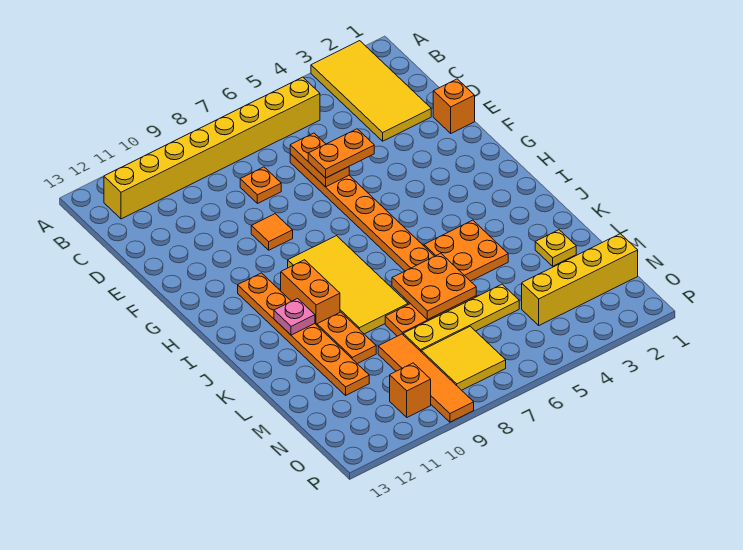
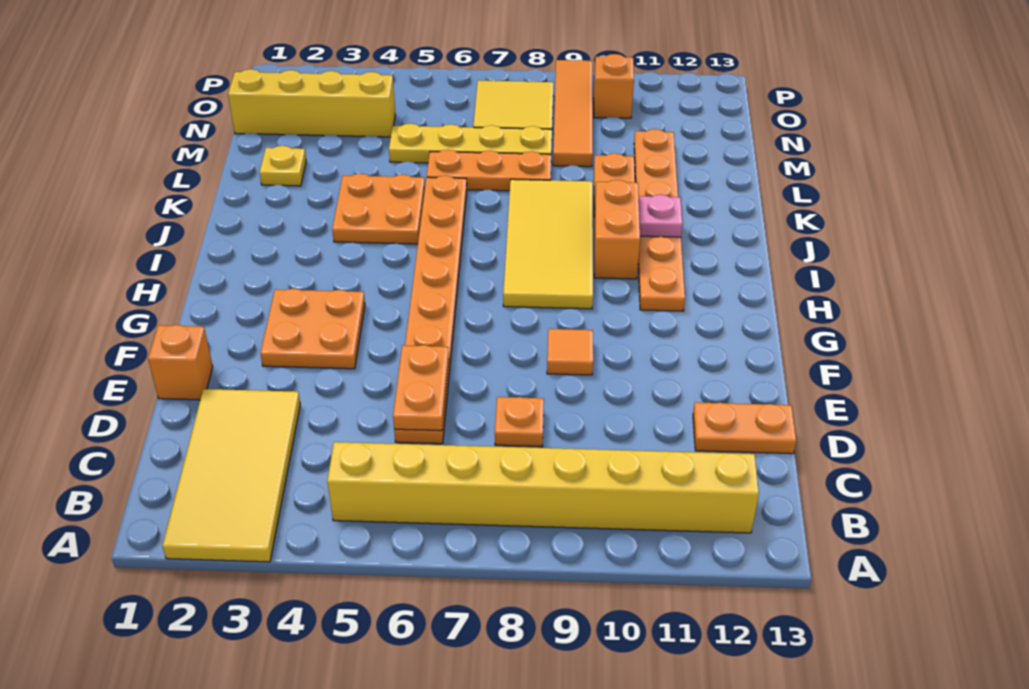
orange 1x2 plate [308,129,374,178] -> orange 1x2 plate moved to [693,402,796,454]
orange 2x2 plate [392,253,476,320] -> orange 2x2 plate moved to [260,288,365,369]

